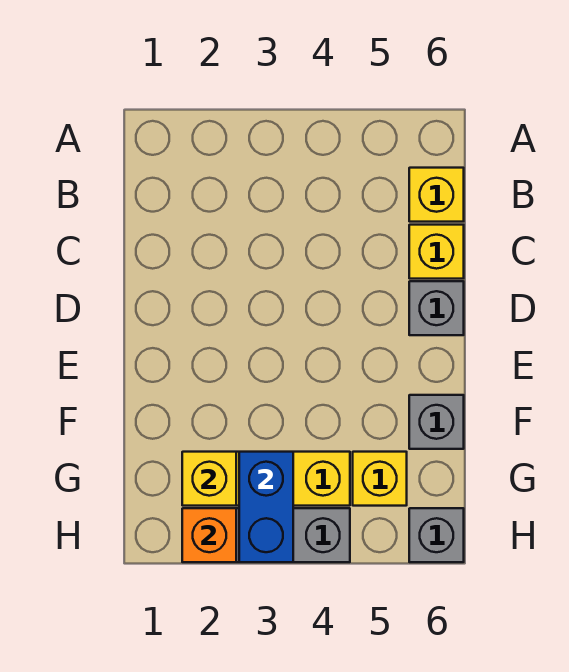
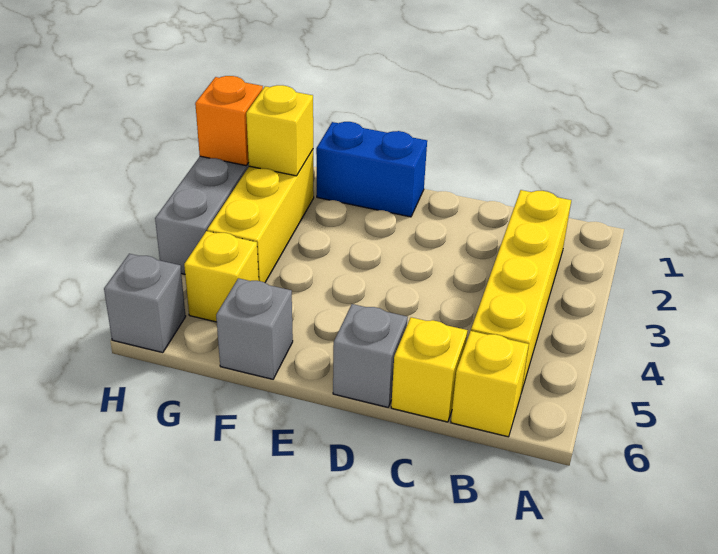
none -> yellow 1x4 brick [471,190,571,392]
blue 1x2 brick [239,452,293,562] -> blue 1x2 brick moved to [316,122,427,217]

